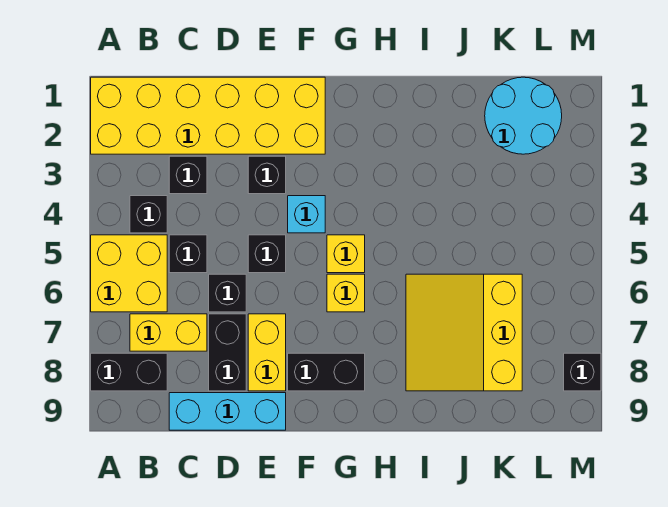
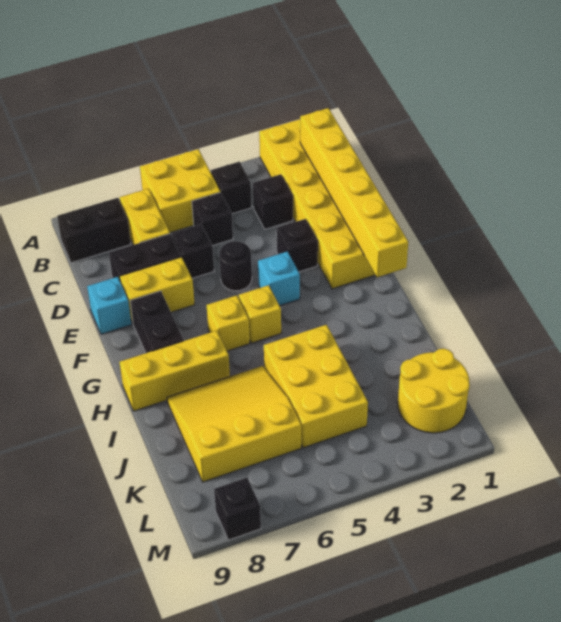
black 1x2 brick [91,353,167,391] -> black 1x2 brick turned to [57,198,131,263]
none -> yellow 1x6 brick [300,108,408,277]
cyan 1x3 brick [169,393,286,430] -> cyan 1x1 brick [87,277,131,334]
black 1x1 brick [248,235,286,273] -> black 1x1 round brick [219,241,252,291]
none -> yellow 1x3 brick [120,331,230,411]
none -> yellow 2x3 brick [264,325,368,448]
cyan 2x2 round brick [485,77,562,154] -> yellow 2x2 round brick [398,349,470,433]

